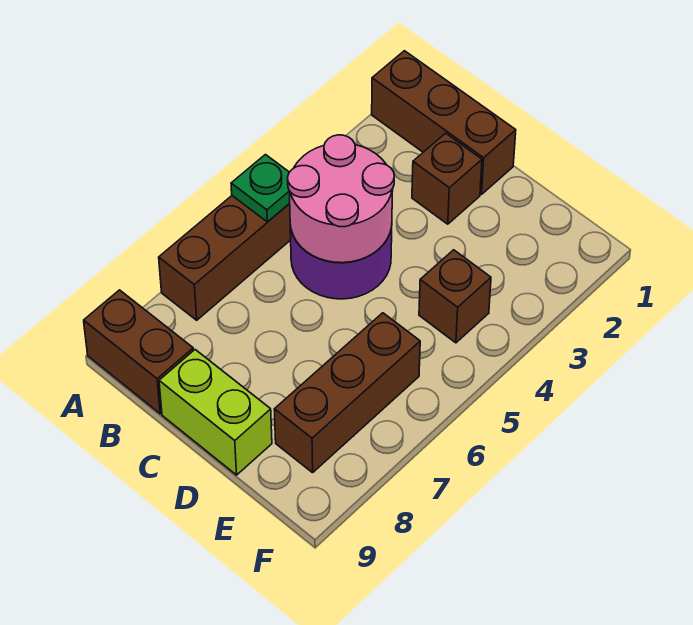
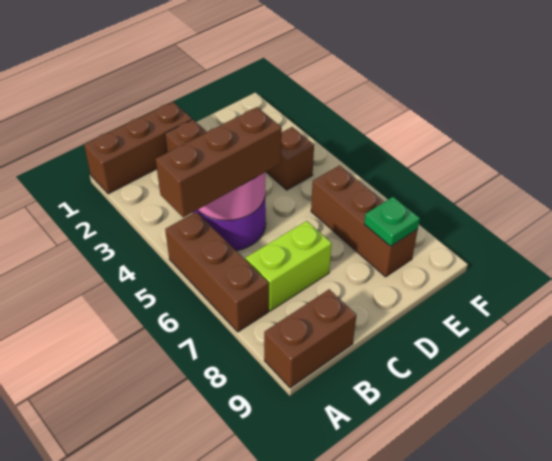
green 1x1 plate [231,155,290,222] -> green 1x1 plate moved to [364,197,420,246]
none -> brown 1x3 brick [156,107,282,218]
lime 1x2 brick [159,350,272,475] -> lime 1x2 brick moved to [246,221,332,311]

